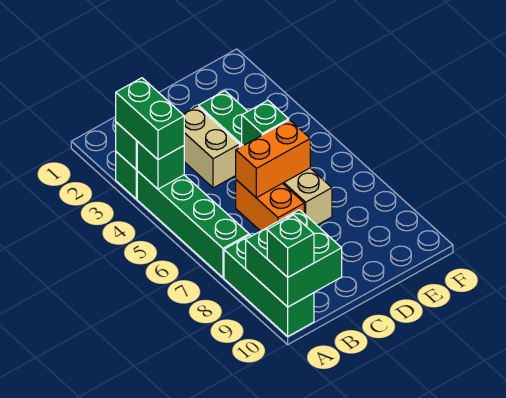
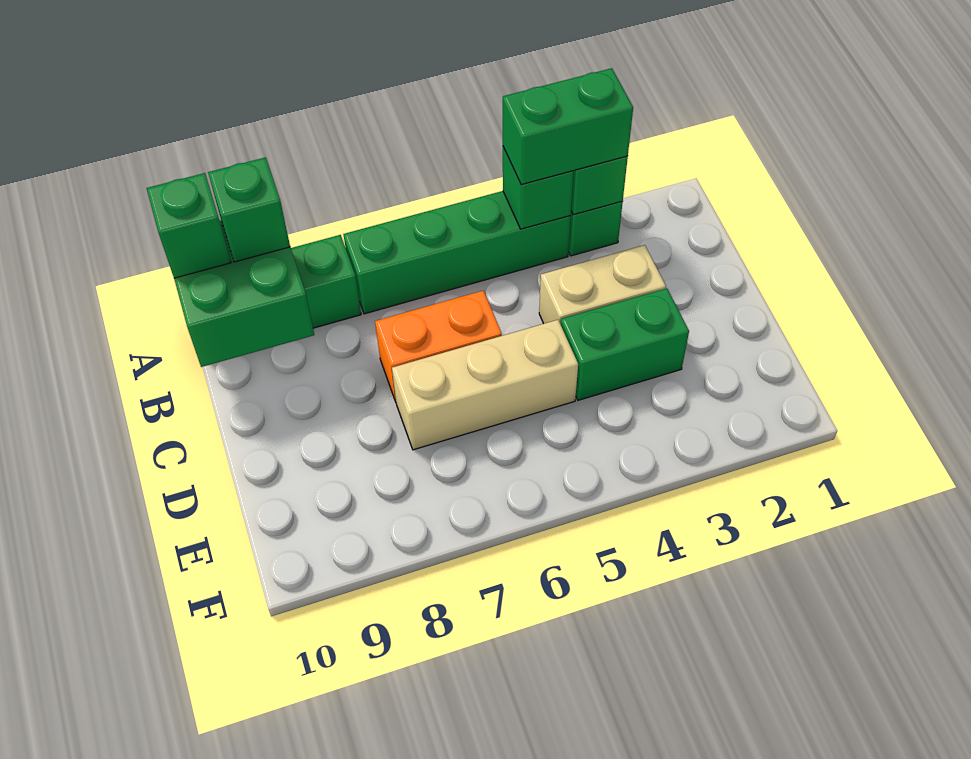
orange 1x2 brick [236,120,310,198] -> none
green 1x1 brick [242,101,289,146] -> green 1x1 brick moved to [208,157,290,262]

